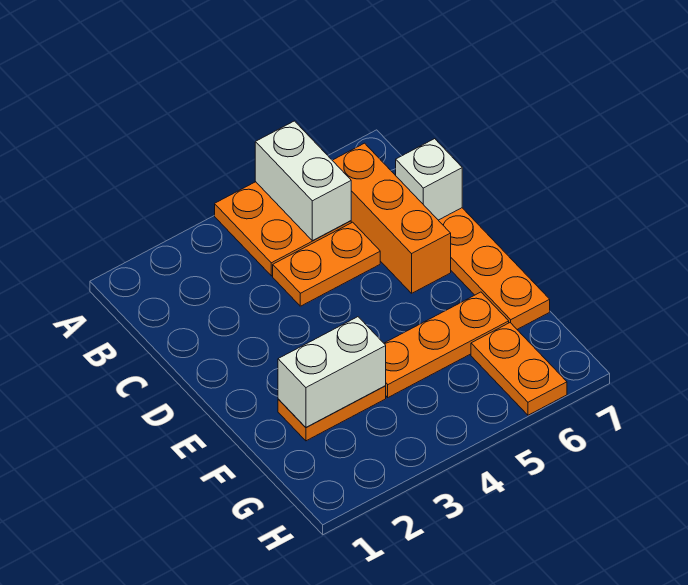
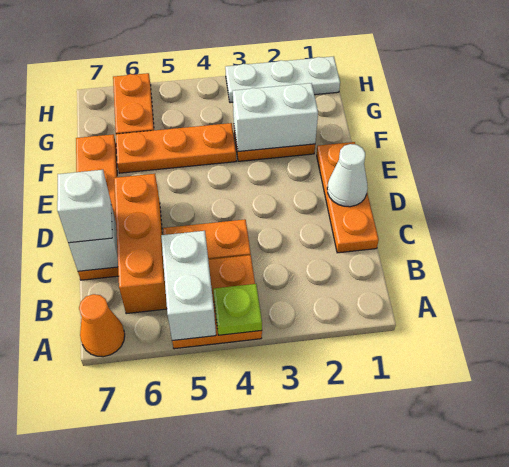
none -> lime 1x1 plate [213,284,262,335]
none -> orange 1x1 cone [79,294,125,357]
none -> orange 1x3 plate [317,142,379,253]
none -> white 1x1 brick [57,170,112,243]
none -> white 1x1 cone [327,144,368,207]
none -> white 1x3 plate [225,56,340,103]

